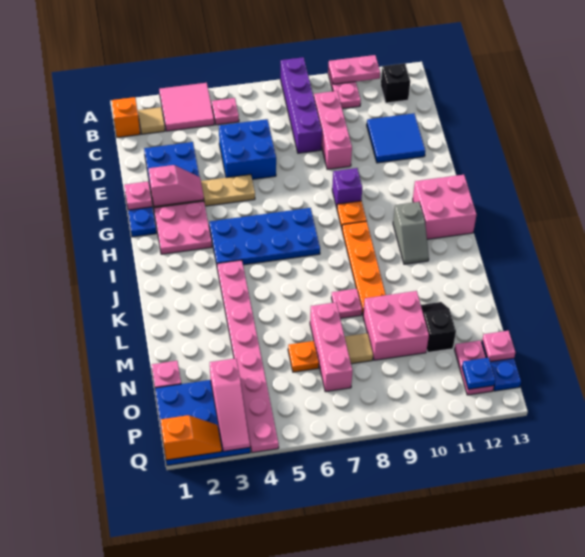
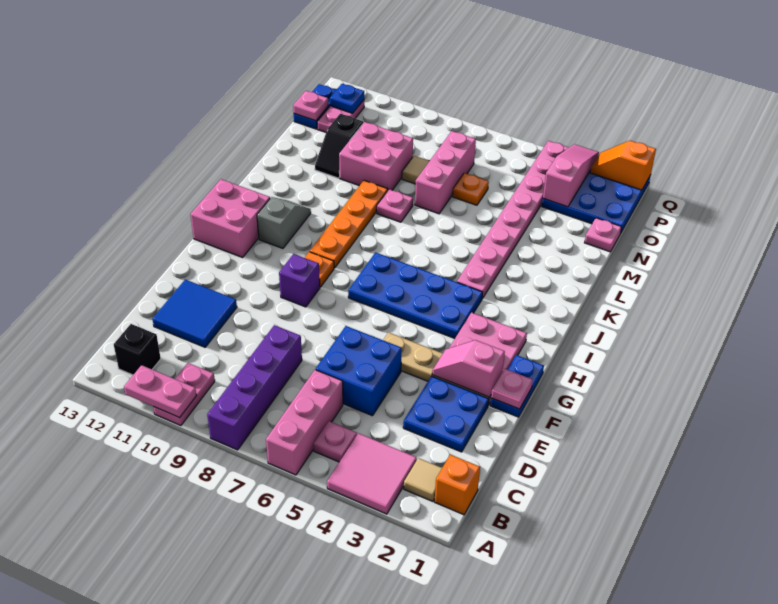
pink 1x3 brick [314,91,352,169] -> pink 1x3 brick moved to [266,370,343,475]

